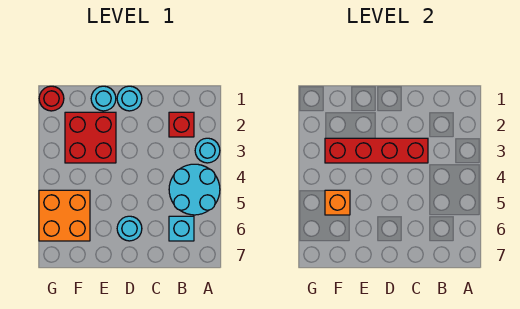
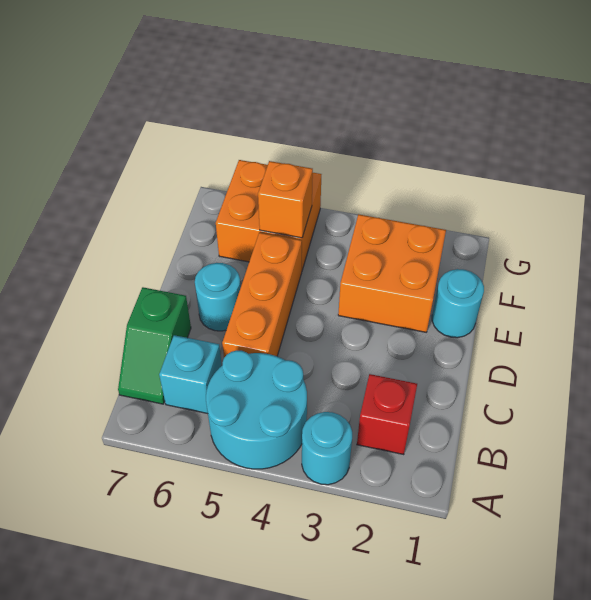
none -> green 1x2 slope [118,287,191,404]
red 1x4 brick [325,138,428,163] -> none
none -> orange 1x3 brick [222,232,302,357]
cyan 1x1 round brick [117,86,142,111] -> none
red 2x2 brick [65,112,116,163] -> orange 2x2 brick [338,214,446,332]
red 1x1 round brick [39,86,64,111] -> none

